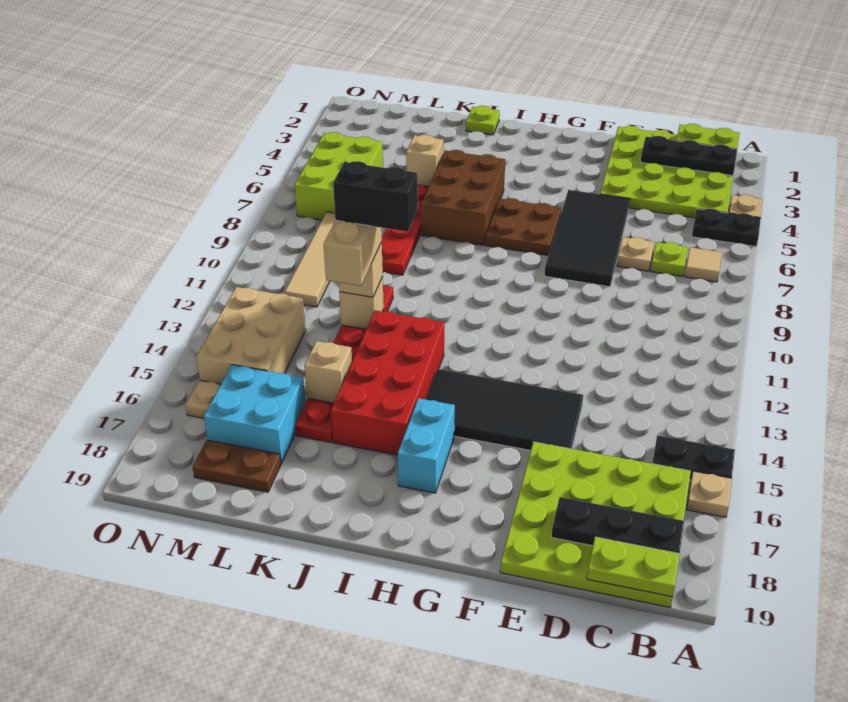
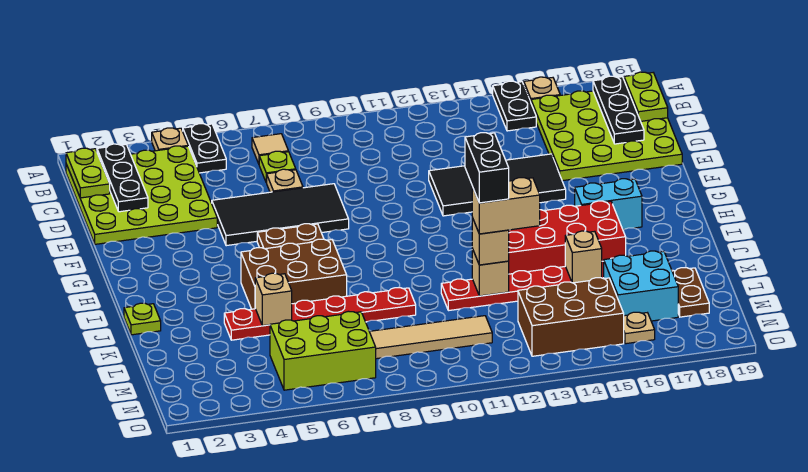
black 2x4 tile [426,369,583,451] -> black 2x4 tile turned to [429,154,566,216]
tan 2x3 brick [196,287,306,384] -> brown 2x3 brick [518,278,624,356]

